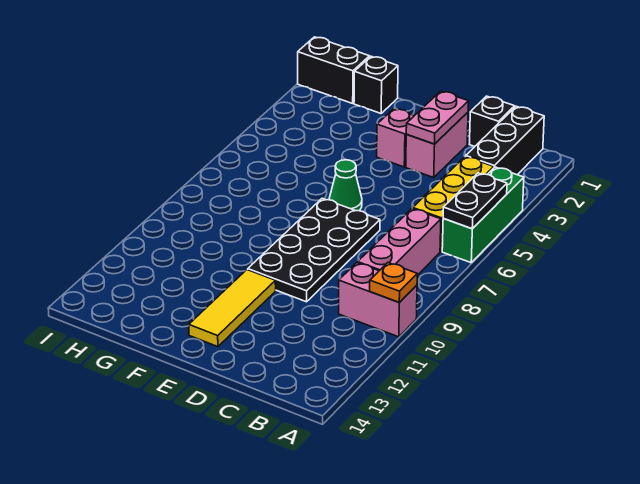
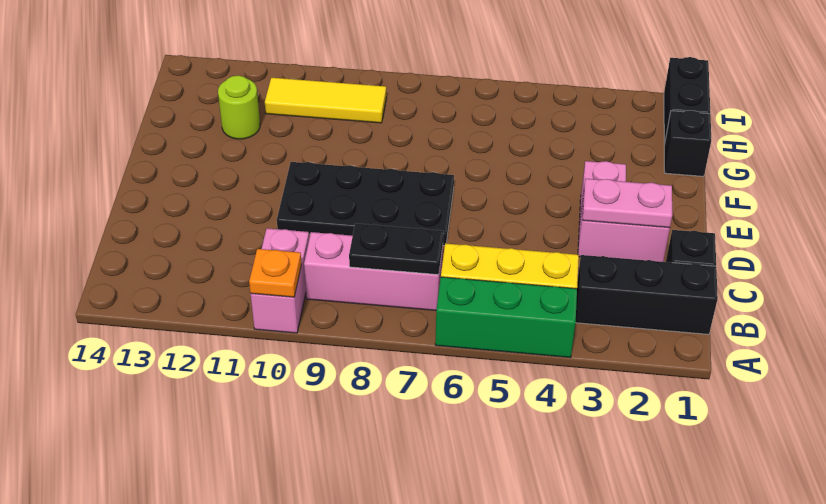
black 1x2 plate [443,173,507,229] -> black 1x2 plate moved to [349,223,443,275]
green 1x1 cone [329,160,362,211] -> none
yellow 1x3 tile [189,270,276,347] -> yellow 1x3 tile moved to [265,78,386,123]
none -> lime 1x1 round brick [218,76,260,139]

